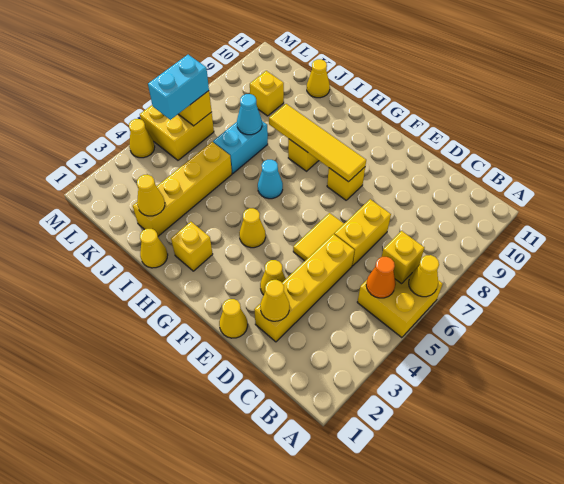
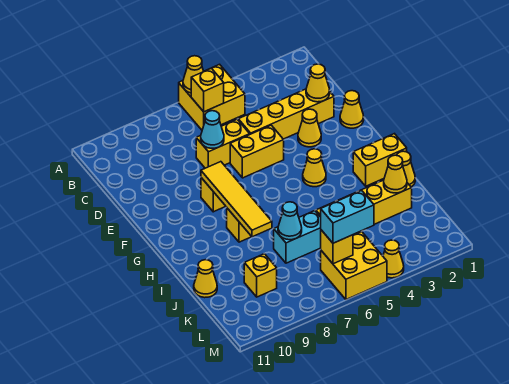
orange 1x1 cone [366,257,396,298] -> none
yellow 1x2 tile [293,213,344,261] -> yellow 1x2 brick [230,125,284,178]
yellow 1x1 brick [171,222,213,271] -> yellow 1x2 brick [353,134,407,186]
cyan 1x1 cone [258,160,283,199] -> cyan 1x1 cone moved to [201,111,224,148]

